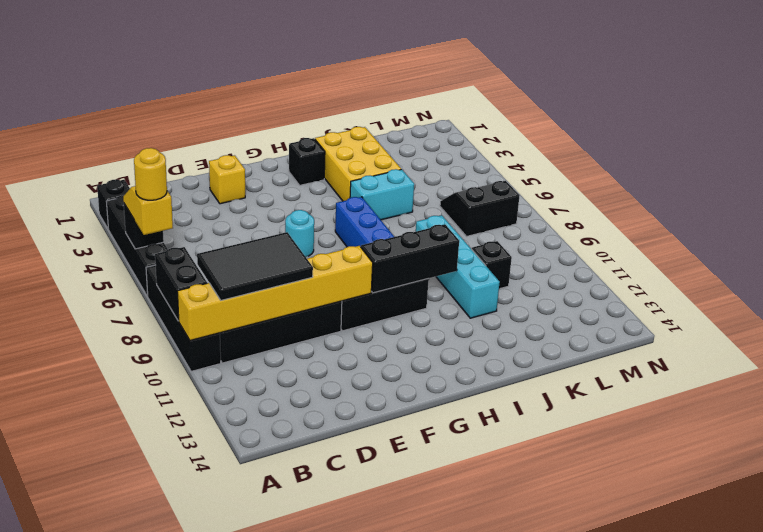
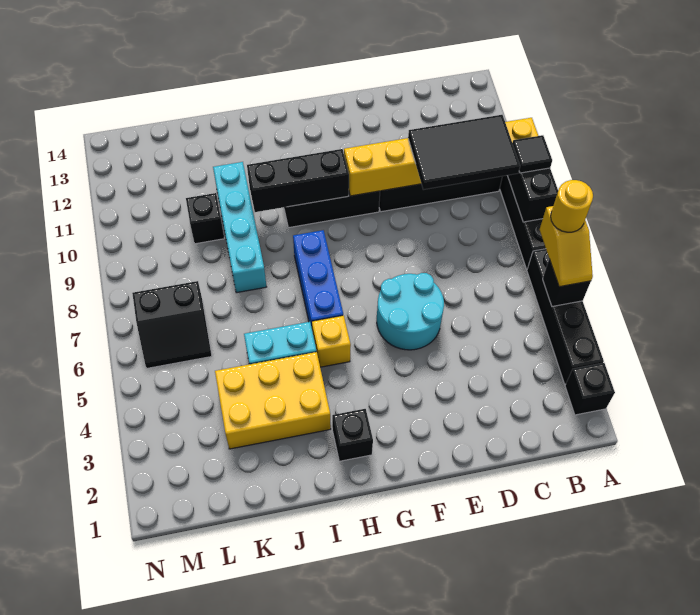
none -> black 1x1 tile [512,135,552,173]
yellow 1x1 brick [209,155,245,204] -> yellow 1x1 brick moved to [312,316,351,367]
cyan 1x1 round brick [285,210,314,257] -> cyan 2x2 round brick [377,273,444,350]
yellow 2x3 brick [315,127,401,201] -> yellow 2x3 brick turned to [215,352,331,449]

